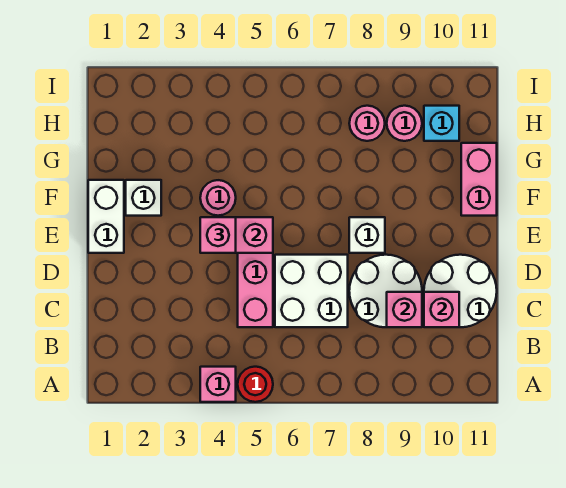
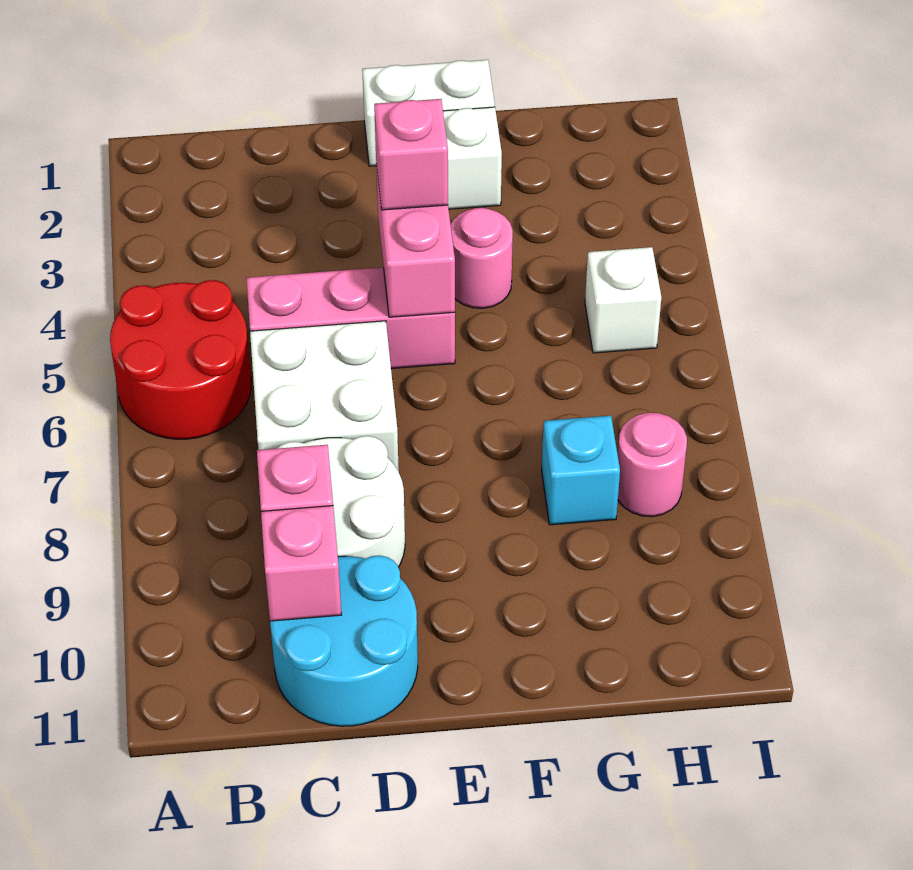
pink 1x1 brick [200,367,236,402] -> none
red 1x1 round brick [238,367,273,402] -> red 2x2 round brick [110,280,251,439]
white 2x2 round brick [424,255,497,327] -> cyan 2x2 round brick [270,555,418,726]
white 1x1 brick [349,217,385,253] -> white 1x1 brick moved to [585,247,661,353]
pink 1x2 brick [461,143,497,216] -> none
pink 1x1 round brick [387,106,422,141] -> none
cyan 1x1 brick [424,106,459,141] -> cyan 1x1 brick moved to [542,416,620,525]

